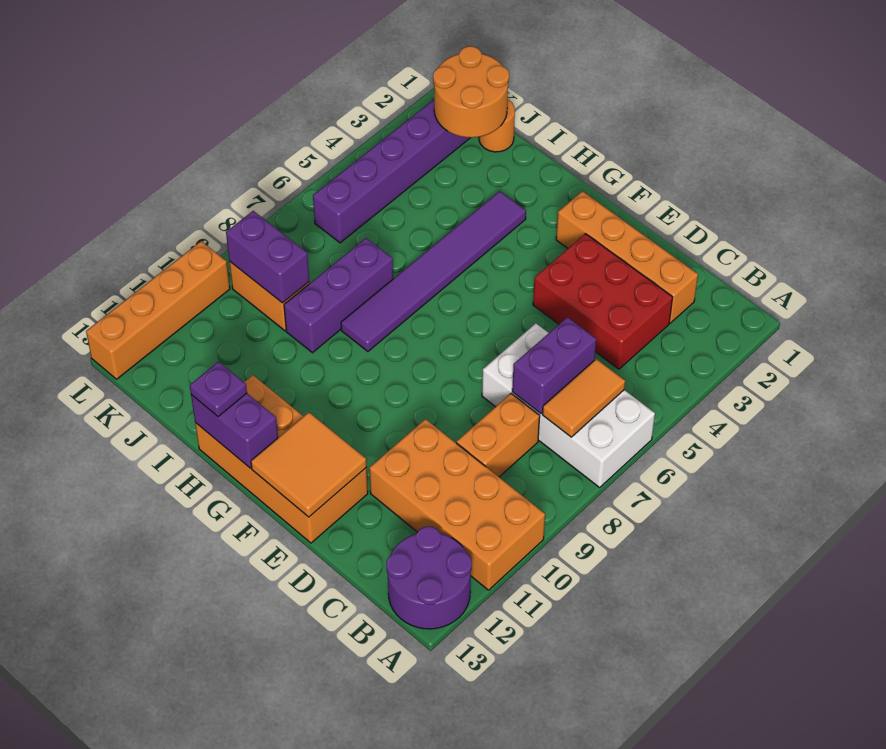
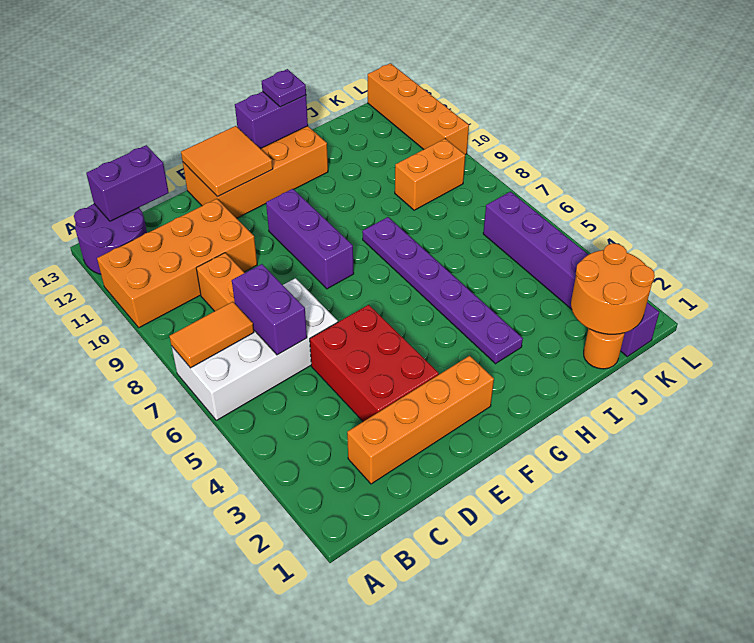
orange 1x2 tile [542,359,625,437] -> orange 1x2 tile turned to [169,302,254,368]
red 2x3 brick [533,234,673,369] -> red 2x3 brick turned to [310,305,439,422]
purple 1x6 tile [341,191,526,351] -> purple 1x6 plate [362,217,523,364]
purple 1x3 brick [284,238,393,353] -> purple 1x3 brick moved to [266,189,354,289]
purple 1x2 brick [226,211,309,303] -> purple 1x2 brick moved to [86,145,169,221]

